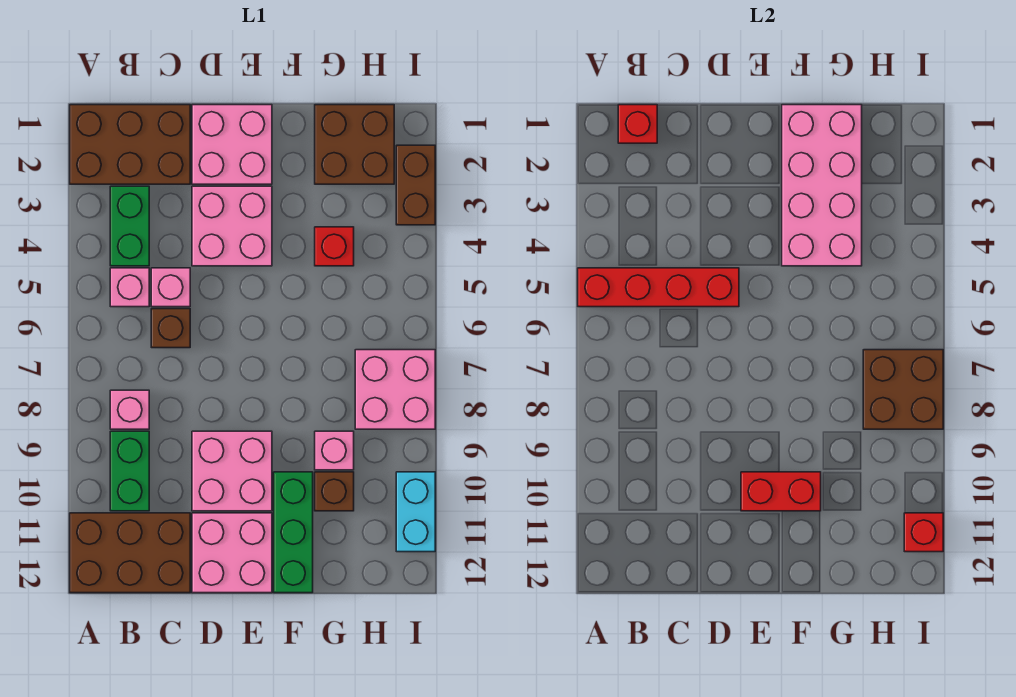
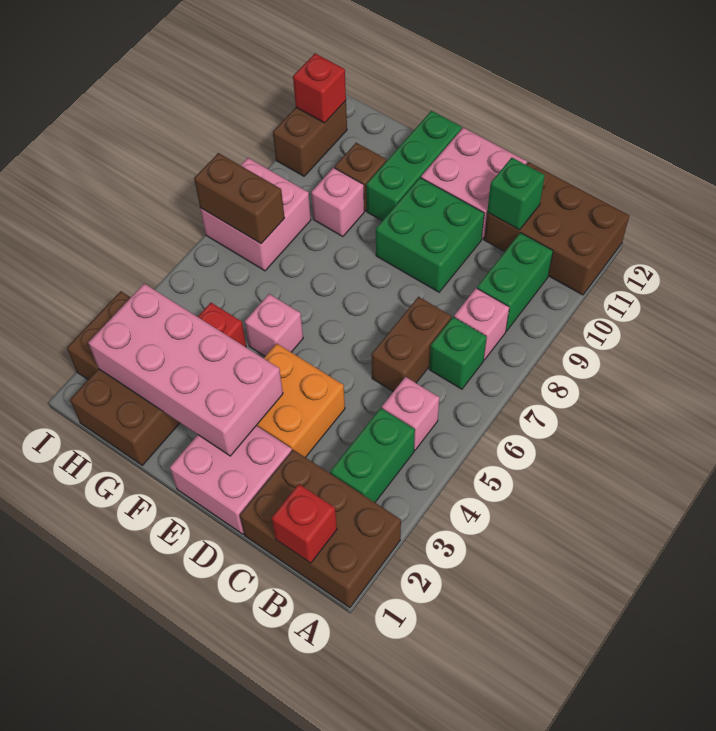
red 1x4 brick [578,268,739,307] -> none
none -> green 1x1 brick [429,317,487,389]
pink 1x1 brick [151,268,190,307] -> pink 1x1 brick moved to [245,294,303,356]
brown 1x1 brick [151,309,190,348] -> brown 1x2 brick [371,297,451,392]
none -> green 1x1 brick [487,158,545,230]
pink 2x2 brick [192,186,272,266] -> orange 2x2 brick [256,343,345,457]
pink 2x2 brick [192,431,272,511] -> green 2x2 brick [376,178,484,292]
red 1x2 brick [741,472,821,511] -> none
pink 2x4 brick [782,105,862,266] -> pink 2x4 brick turned to [88,284,283,456]
brown 2x2 brick [863,350,943,429] -> brown 1x2 brick [194,153,285,244]
cyan 1x2 brick [396,472,435,552] -> brown 1x2 brick [273,101,347,176]

